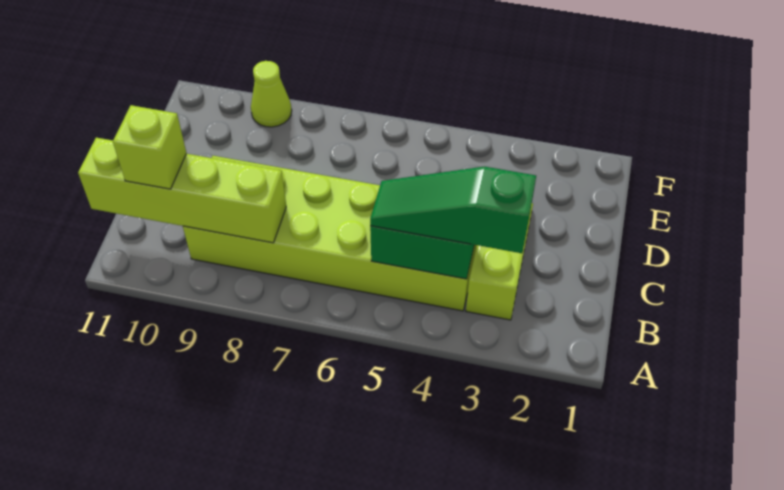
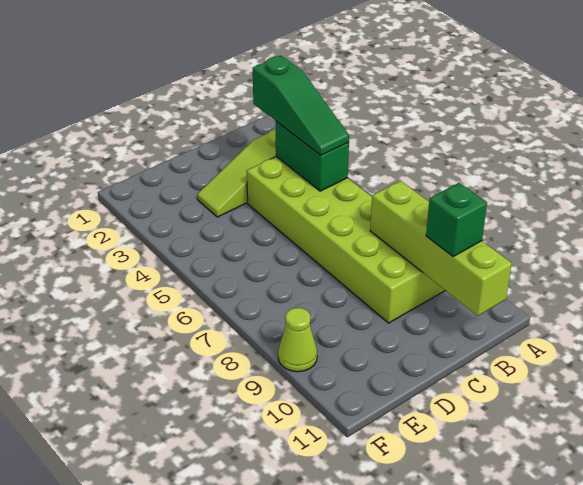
lime 1x1 brick [113,105,187,189] -> green 1x1 brick [426,183,487,256]

